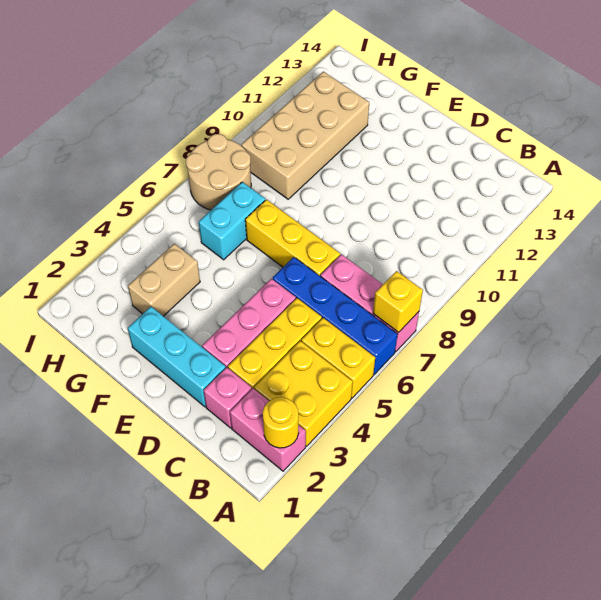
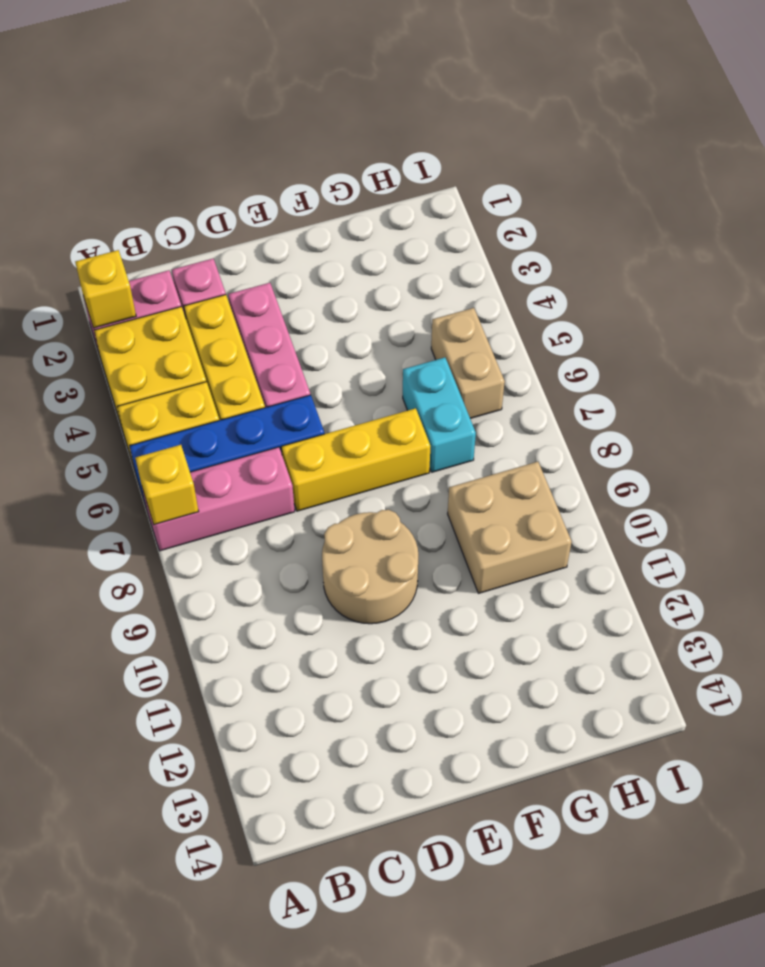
yellow 1x1 round brick [263,397,298,448] -> yellow 1x1 brick [75,250,136,328]
cyan 1x3 brick [128,307,226,407] -> none
tan 1x2 brick [128,244,200,316] -> tan 1x2 brick moved to [431,308,505,419]
tan 2x4 brick [241,72,369,199] -> tan 2x2 brick [448,462,572,593]
tan 2x2 round brick [186,134,251,210] -> tan 2x2 round brick moved to [322,510,418,624]

